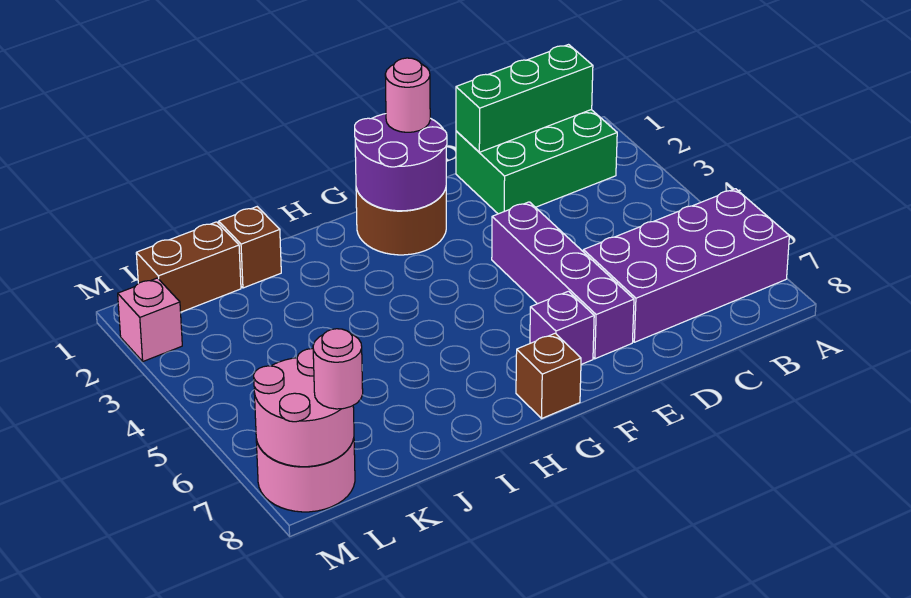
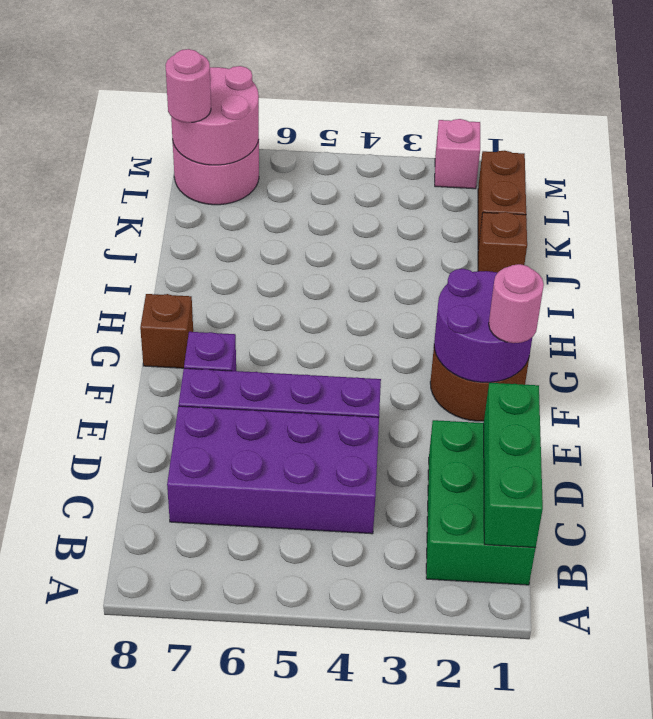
purple 2x4 brick [583,189,789,342] -> purple 2x4 brick turned to [167,406,379,534]

